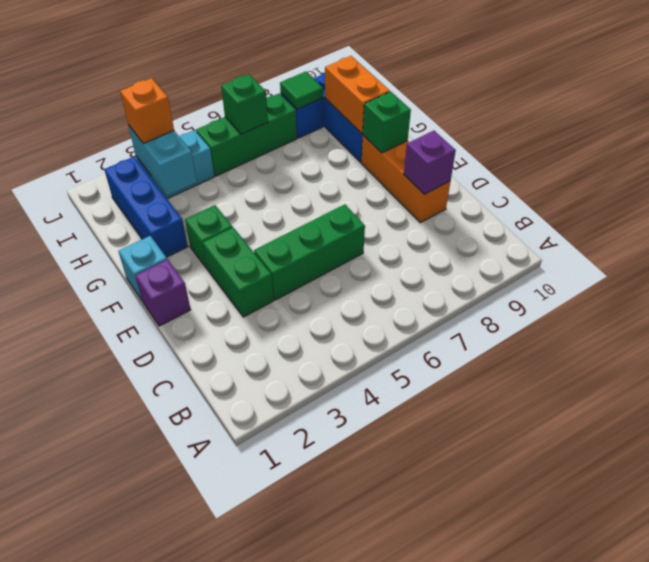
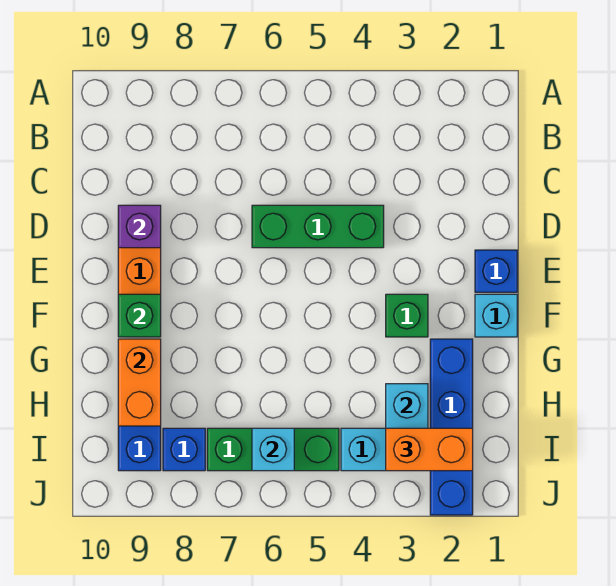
green 1x2 brick [203,227,274,317] -> none
purple 1x1 brick [135,260,191,326] -> blue 1x1 brick [475,250,517,292]
blue 1x3 brick [104,157,188,257] -> blue 1x4 brick [430,339,473,515]
orange 1x1 brick [120,78,174,144] -> orange 1x2 brick [386,428,473,471]
green 1x1 brick [221,74,268,134] -> cyan 1x1 brick [252,428,294,471]
green 1x1 tile [280,72,323,109] -> none

